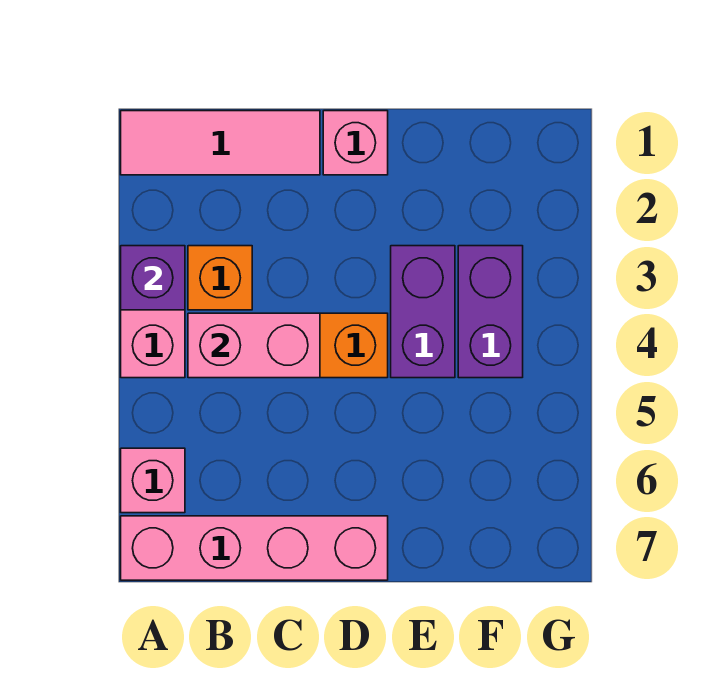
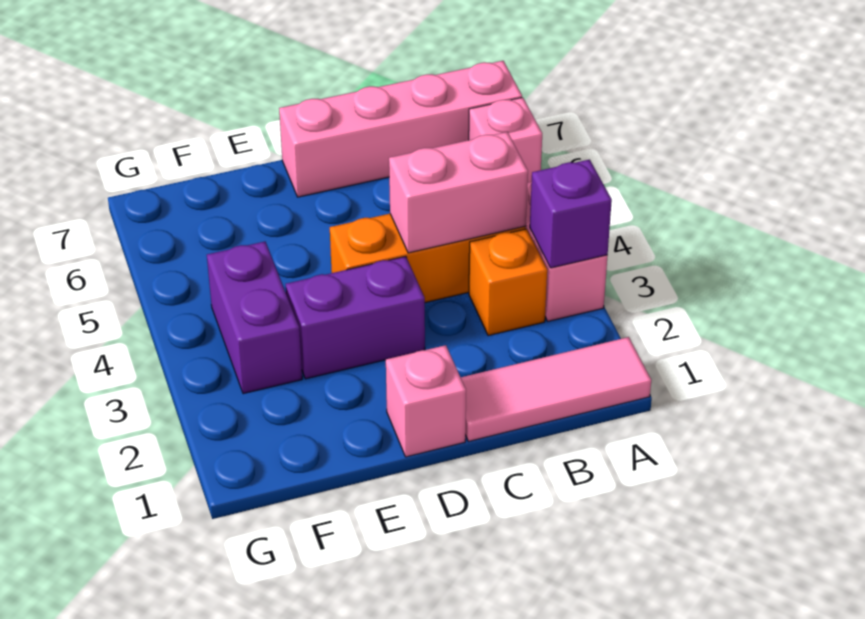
purple 1x2 brick [391,246,455,378] -> purple 1x2 brick turned to [286,256,425,379]

